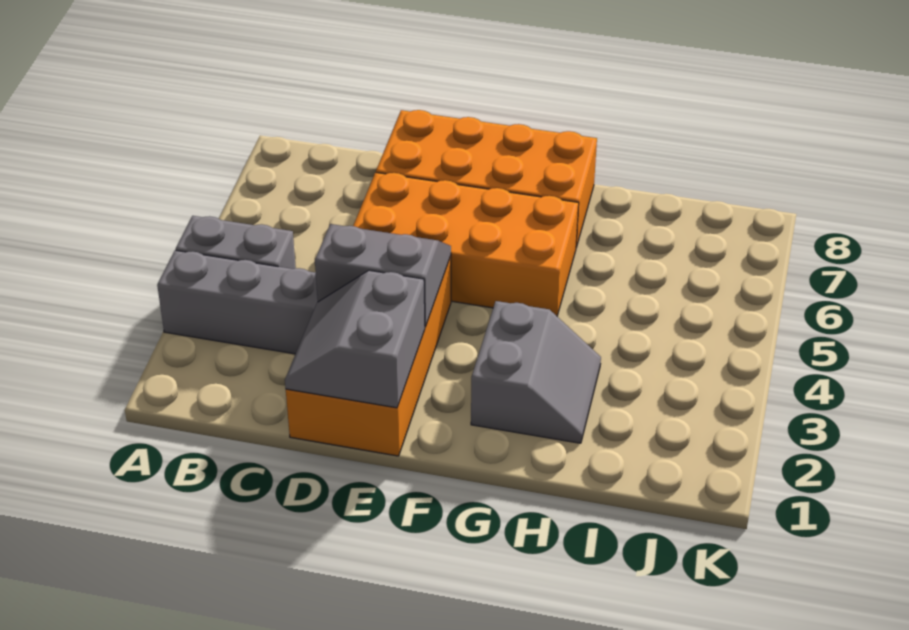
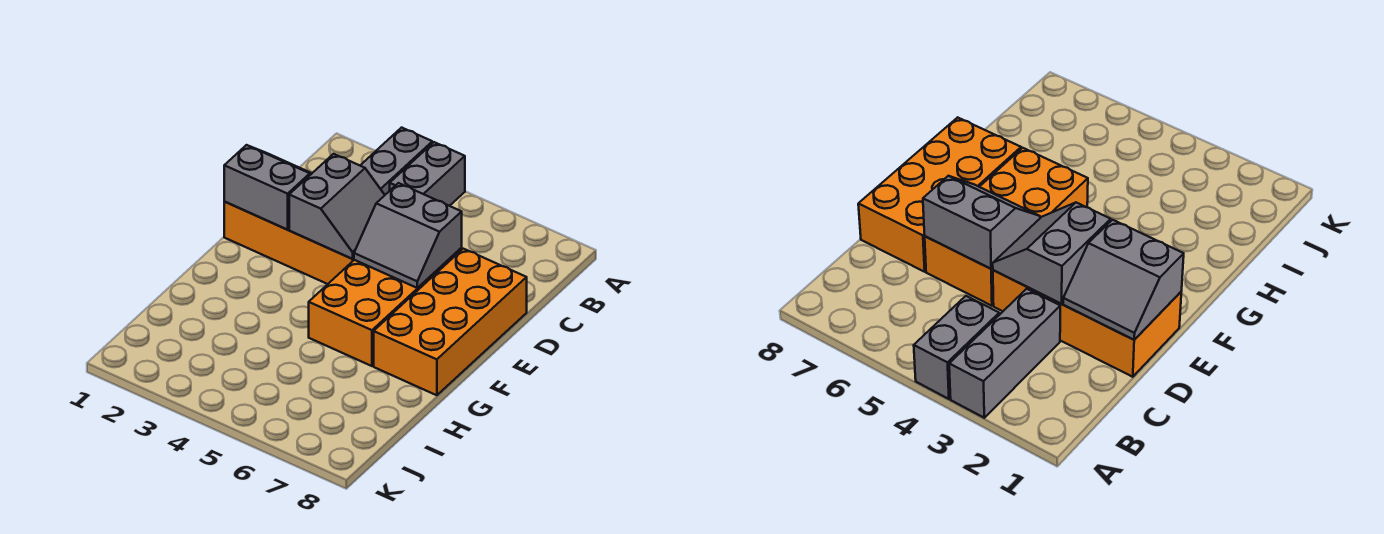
grey 2x2 slope [471,301,601,443] -> grey 2x2 slope moved to [354,183,462,288]

